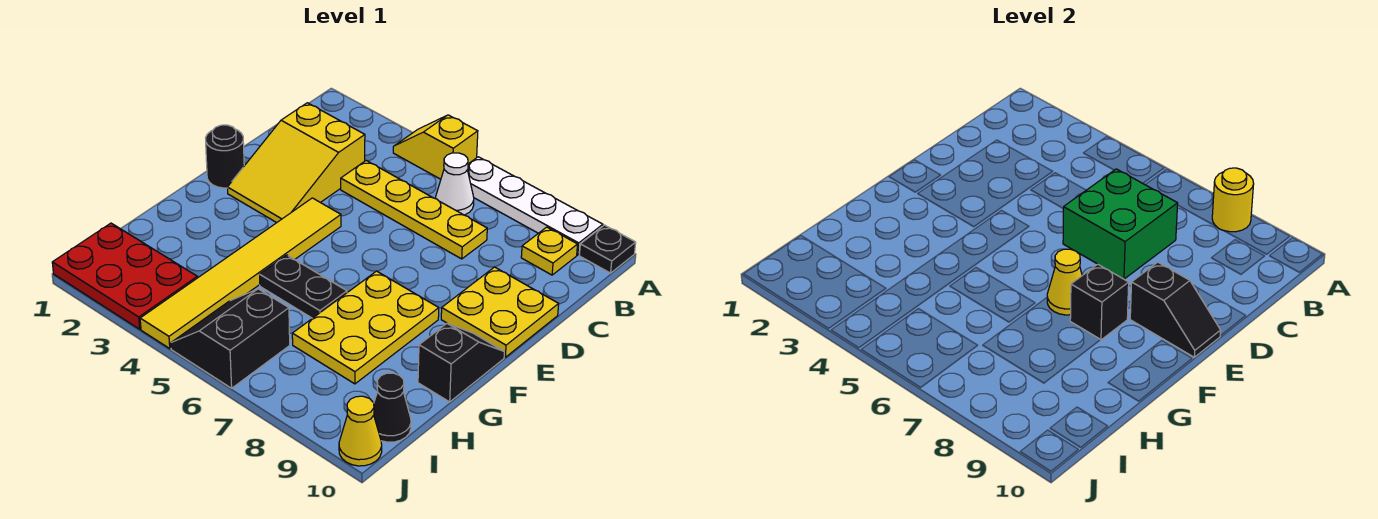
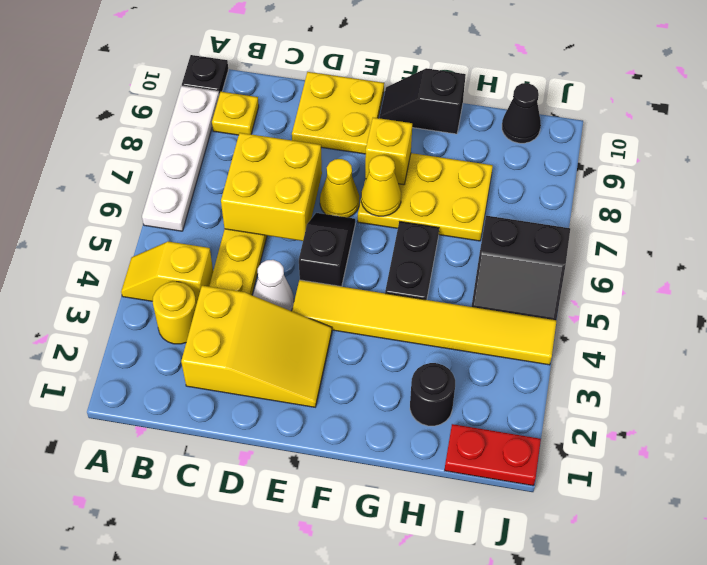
yellow 1x2 slope [393,115,478,179] -> yellow 1x2 slope turned to [121,241,213,304]
yellow 1x1 round brick [1212,168,1254,232] -> yellow 1x1 round brick moved to [153,282,196,344]
white 1x1 cone [436,153,474,215] -> white 1x1 cone moved to [253,260,294,311]
green 2x2 brick [1063,169,1178,279] -> yellow 2x2 brick [221,133,322,241]
black 1x1 round brick [206,125,244,188] -> black 1x1 round brick moved to [410,363,455,426]
black 1x2 slope [1130,262,1221,357] -> black 1x2 slope moved to [299,213,355,287]
black 1x1 brick [1070,264,1129,340] -> yellow 1x1 brick [365,118,412,185]
red 2x3 plate [52,223,197,329] -> red 1x2 plate [445,424,541,486]
yellow 1x1 cone [339,396,382,466] -> yellow 1x1 cone moved to [320,159,360,218]

